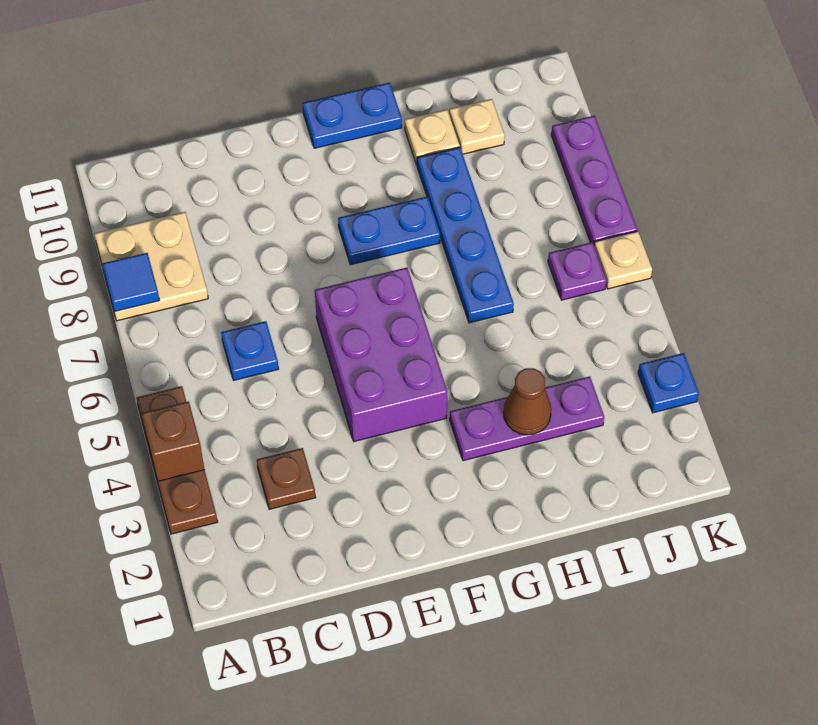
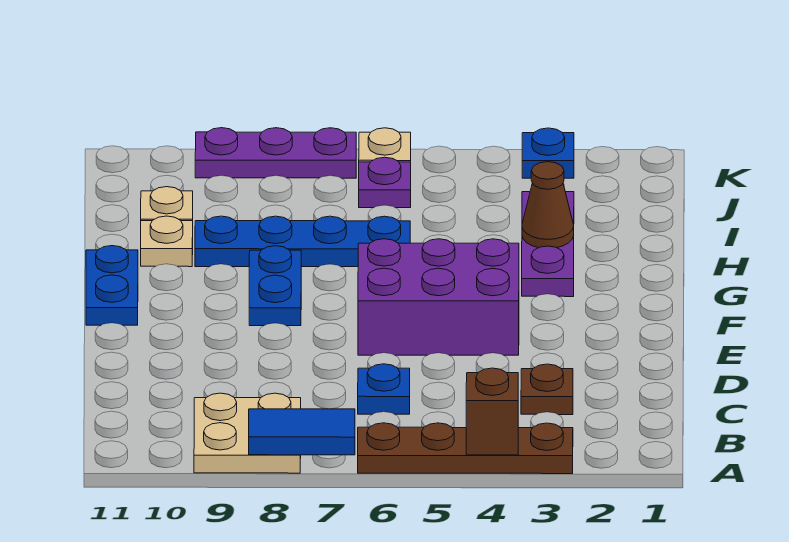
brown 1x3 plate [136,386,218,534] -> brown 1x4 plate [358,423,573,474]
blue 1x1 tile [103,253,159,311] -> blue 1x2 tile [249,409,355,455]

